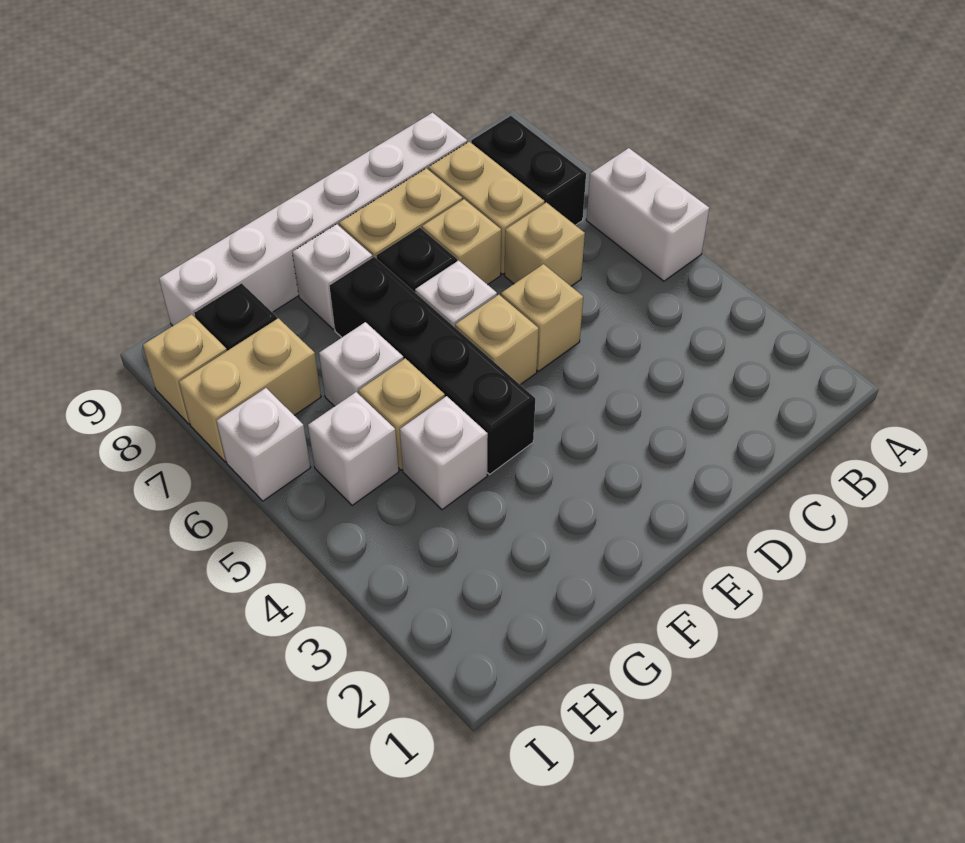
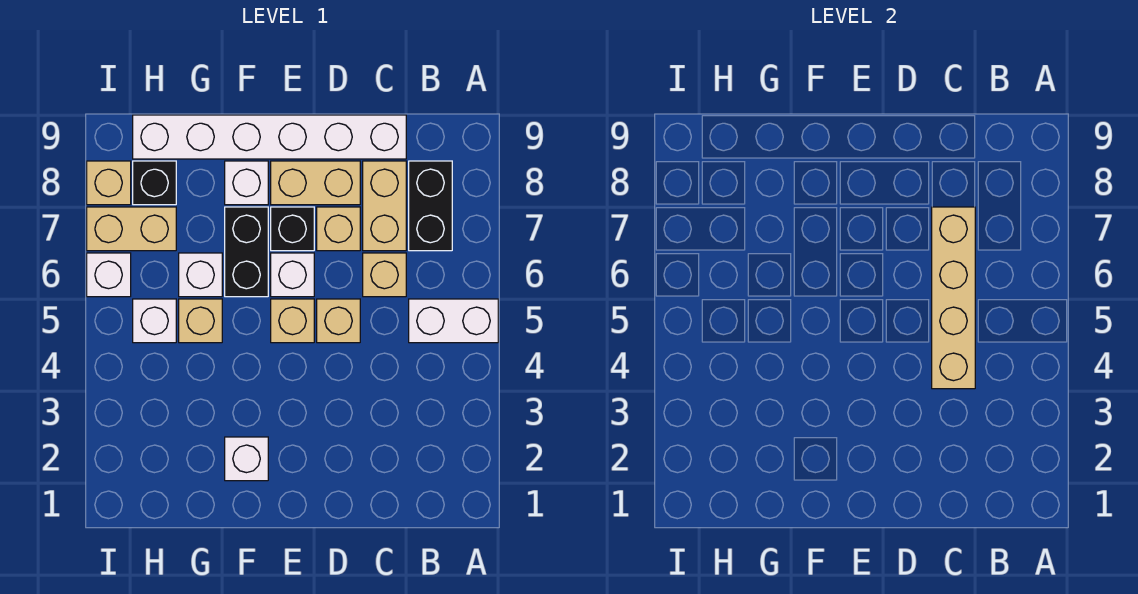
white 1x2 brick [586,148,709,281] -> white 1x2 brick turned to [409,299,498,343]
none -> tan 1x4 brick [932,207,975,389]
black 1x4 brick [329,257,535,474] -> black 1x2 brick [225,207,268,297]
white 1x1 brick [400,396,488,510] -> white 1x1 brick moved to [225,437,268,481]

